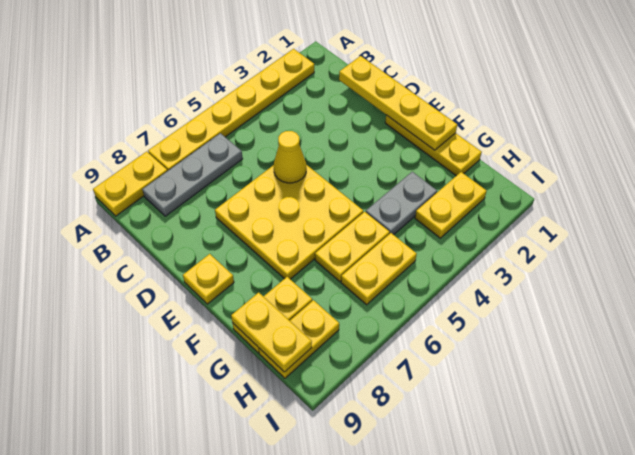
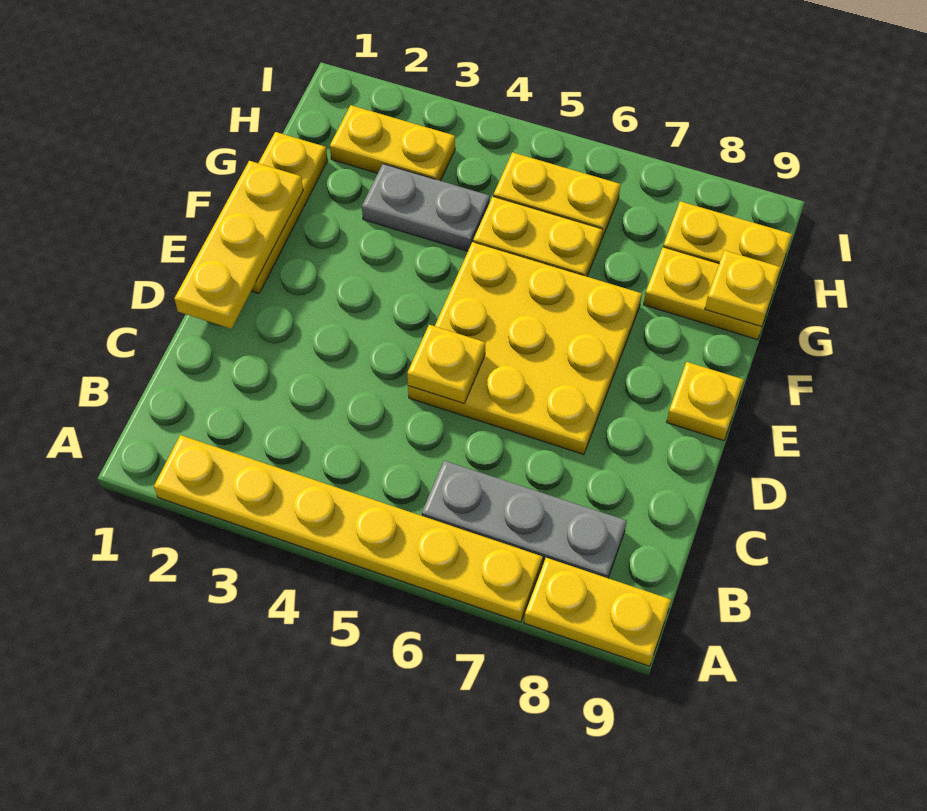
yellow 1x4 plate [339,56,457,150] -> yellow 1x3 plate [174,161,303,329]
yellow 1x1 cone [274,131,306,183] -> yellow 1x1 plate [407,325,485,403]
yellow 1x2 plate [231,292,312,372] -> yellow 1x1 plate [705,250,781,327]

